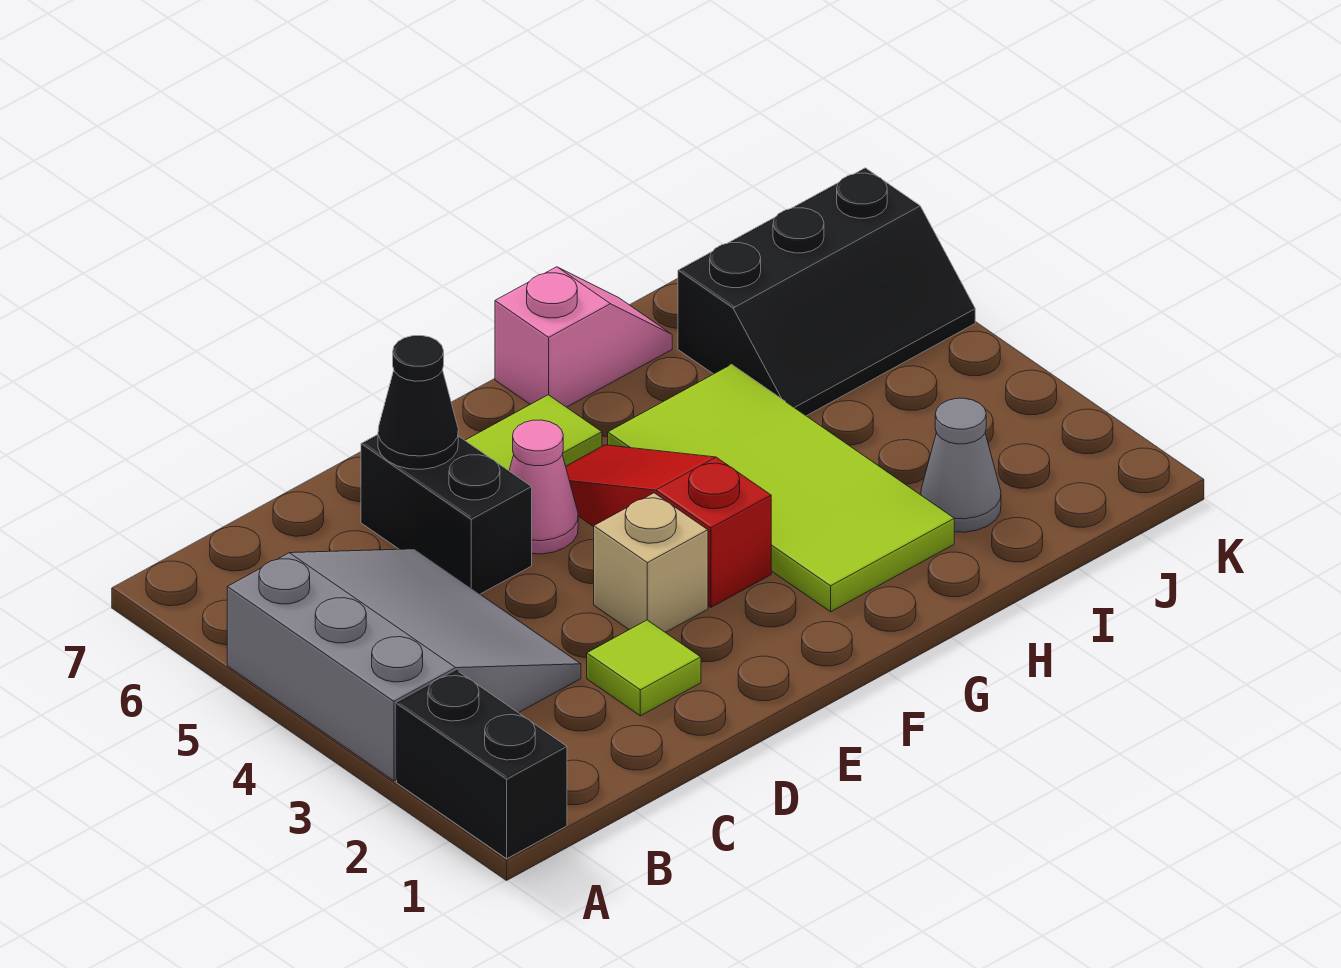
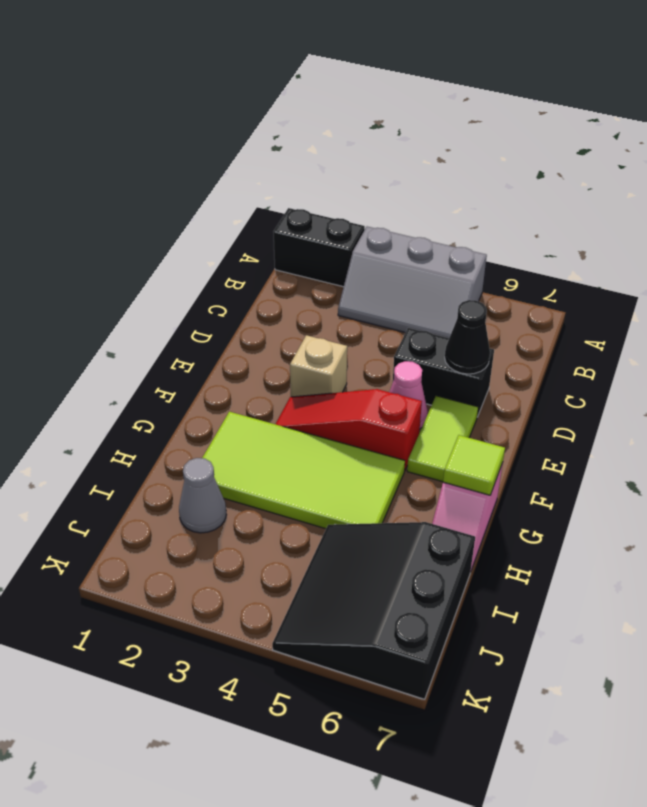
grey 3x3 slope [227,549,581,781] -> grey 2x3 slope [338,227,487,338]
lime 1x1 tile [587,620,701,716] -> lime 1x1 tile moved to [443,435,505,495]
red 1x3 slope [566,445,771,607] -> red 1x3 slope turned to [276,389,422,471]
black 2x3 slope [678,168,975,416] -> black 3x3 slope [272,522,475,699]

